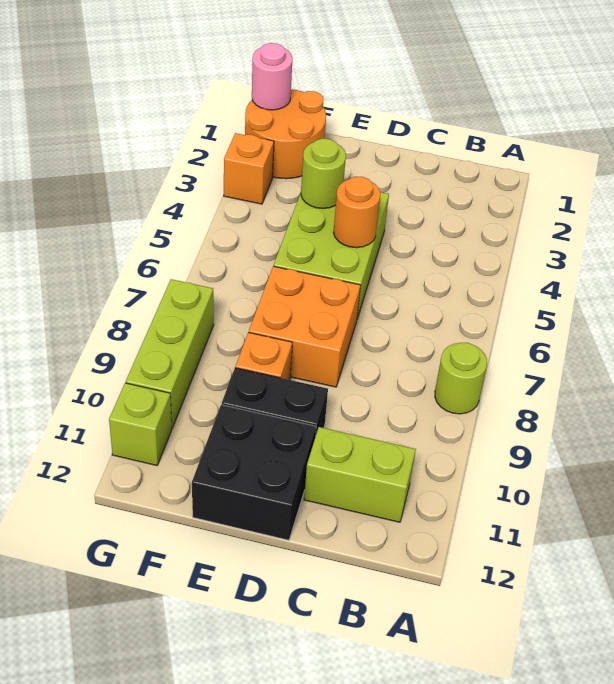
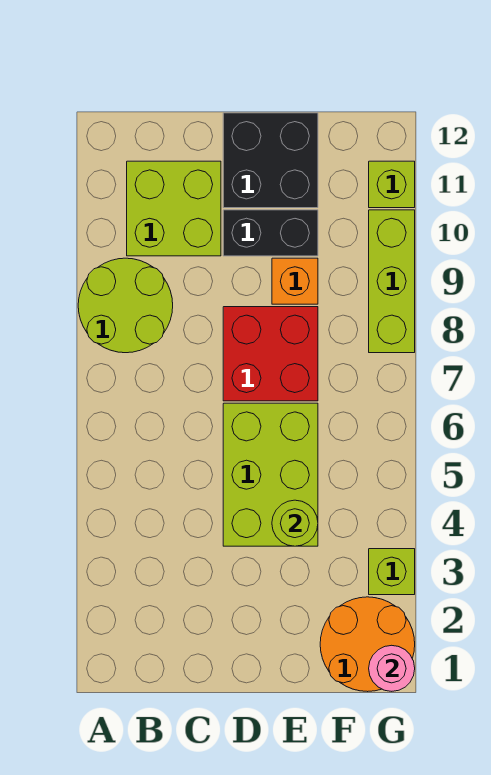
lime 1x1 round brick [435,343,487,414] -> lime 2x2 round brick [78,258,173,353]
lime 1x2 brick [304,427,416,522] -> lime 2x2 brick [127,161,221,256]
orange 1x1 round brick [333,177,380,248] -> none
orange 2x2 brick [249,266,361,387] -> red 2x2 brick [223,307,318,401]
orange 1x1 brick [224,133,274,204] -> lime 1x1 brick [369,549,415,595]

